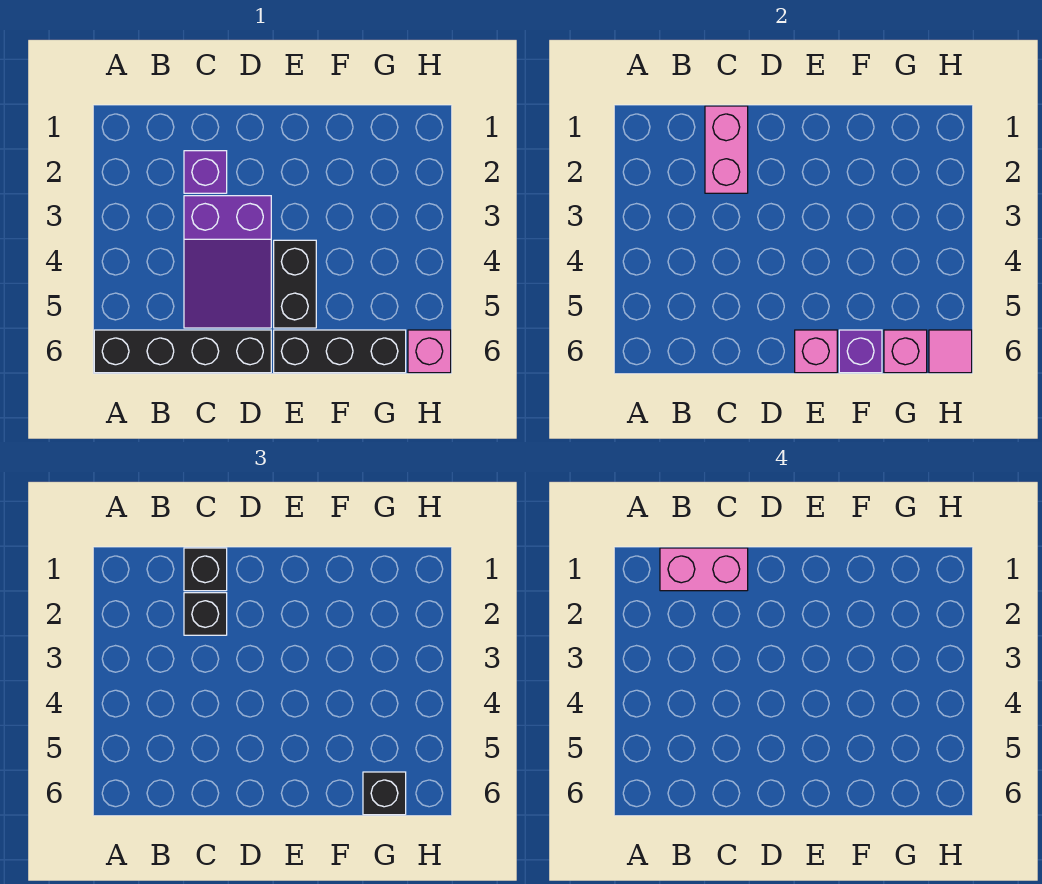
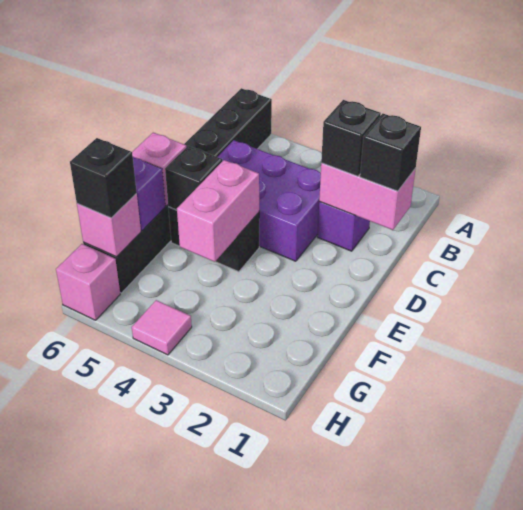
pink 1x2 brick [660,548,748,591] -> pink 1x2 brick moved to [177,160,259,262]
purple 2x3 slope [184,196,271,328] -> purple 2x3 brick [218,140,321,261]
none -> black 1x1 brick [165,146,222,210]
pink 1x1 tile [929,330,972,373] -> pink 1x1 tile moved to [132,300,192,355]

